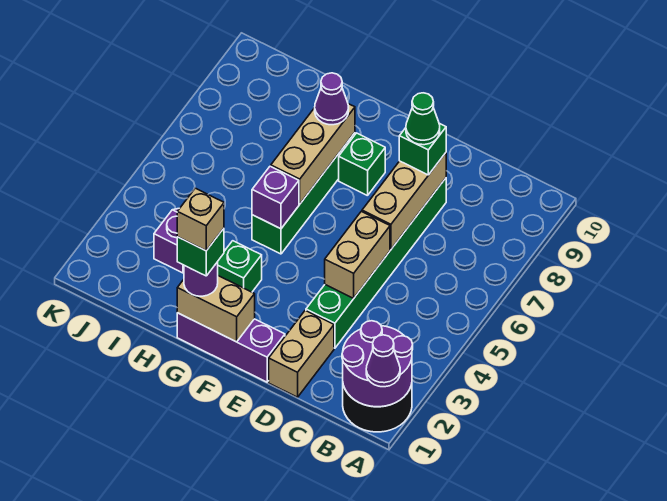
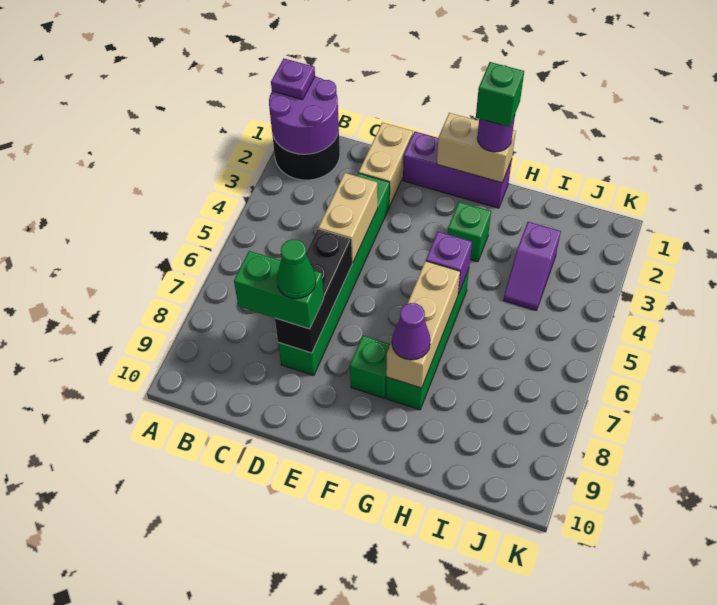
purple 1x1 cone [366,335,400,387] -> purple 1x1 plate [271,59,315,99]
tan 1x3 brick [362,153,446,249] -> black 1x3 brick [275,229,352,353]
green 1x1 brick [399,123,446,175] -> green 1x2 brick [234,251,324,329]
tan 1x1 brick [177,188,224,251] -> none

